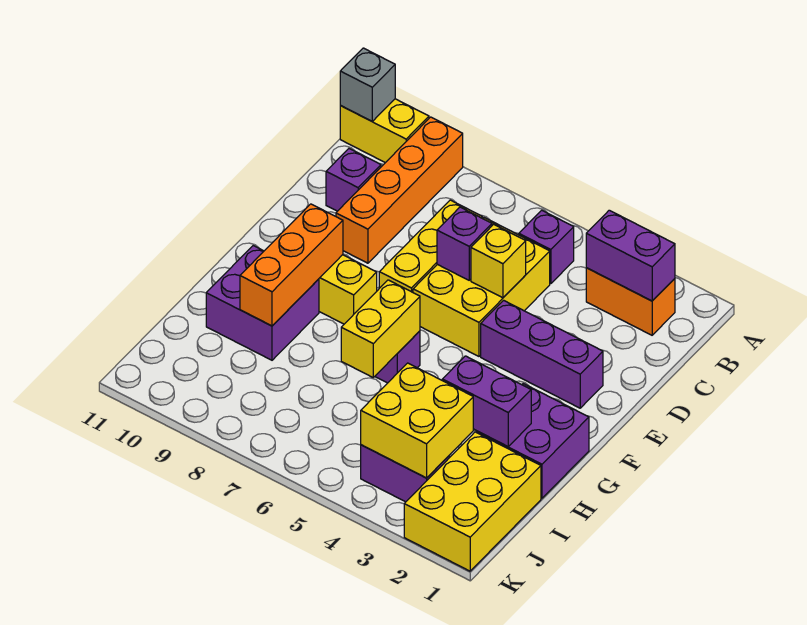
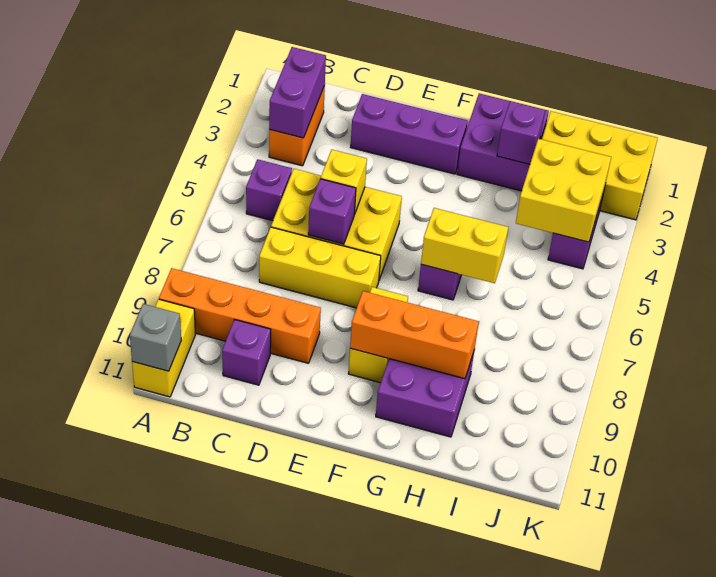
purple 1x3 brick [481,300,603,408] -> purple 1x3 brick turned to [351,94,468,174]
purple 1x2 brick [442,356,531,447] -> purple 1x1 brick [497,101,545,164]

